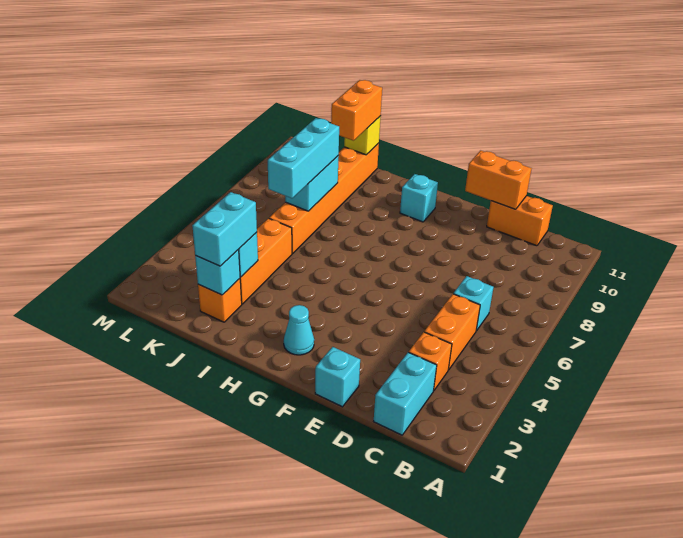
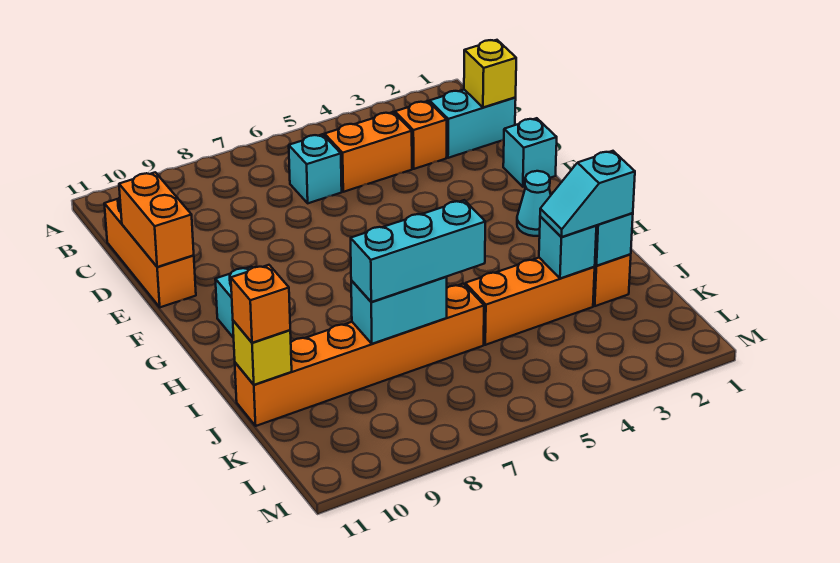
none -> yellow 1x1 brick [464,40,516,107]
orange 1x2 brick [487,196,553,246] -> orange 1x3 brick [104,197,196,307]
cyan 1x2 brick [192,192,257,266] -> cyan 1x2 slope [540,151,635,237]
orange 1x2 brick [331,80,382,141] -> orange 1x1 brick [231,265,290,343]

